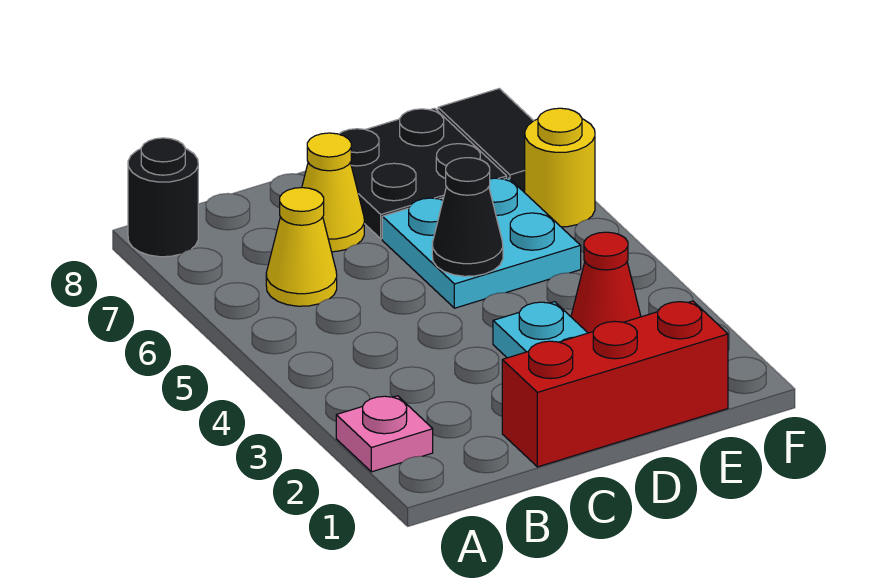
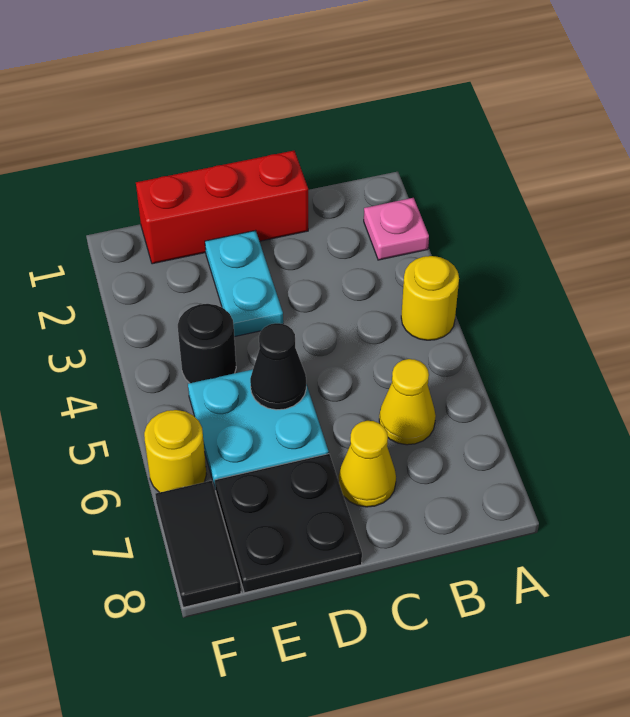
none -> yellow 1x1 round brick [401,256,459,340]
black 1x1 round brick [128,138,198,257] -> black 1x1 round brick moved to [178,304,236,383]
red 1x1 cone [571,232,641,333] -> none

